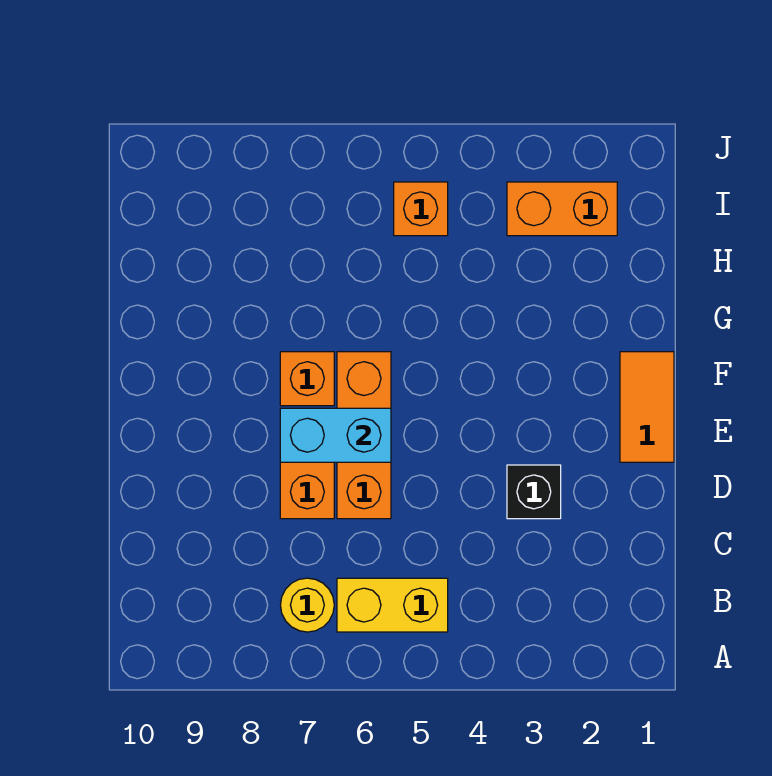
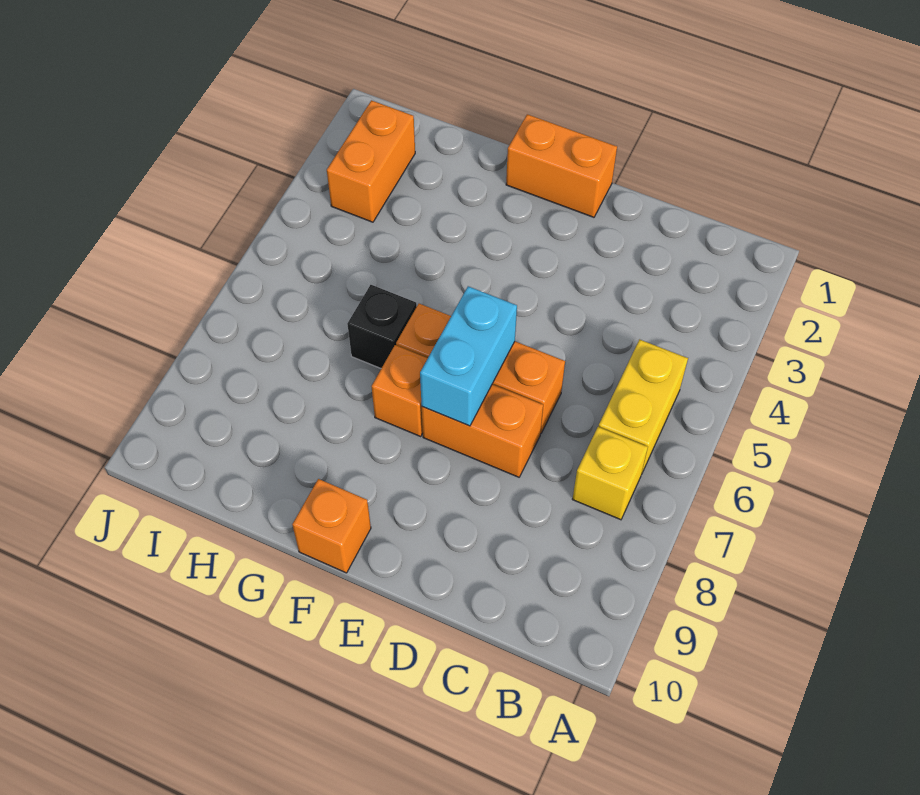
yellow 1x1 round brick [280,578,334,632] -> yellow 1x1 brick [572,427,648,520]
black 1x1 brick [507,465,561,519] -> black 1x1 brick moved to [347,285,417,368]
orange 1x2 tile [620,352,674,462] -> orange 1x2 brick [506,114,617,217]
orange 1x1 brick [394,182,448,236] -> orange 1x1 brick moved to [292,479,371,573]

